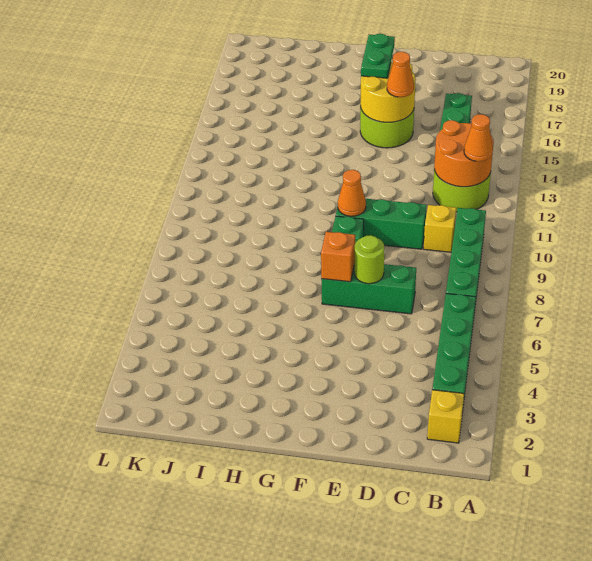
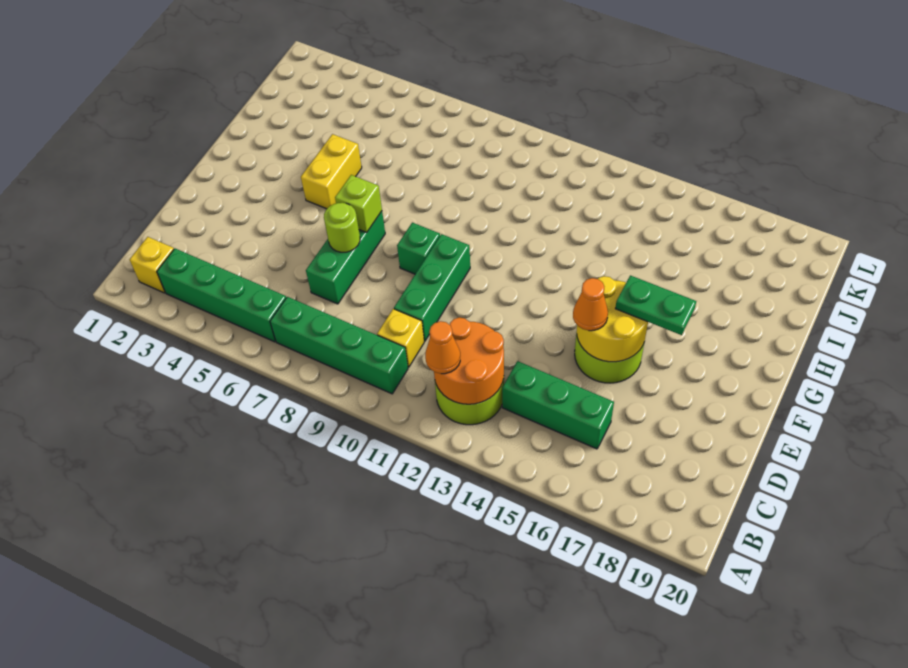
orange 1x1 brick [321,232,355,282] -> lime 1x1 brick [335,175,382,232]
orange 1x1 cone [338,170,366,217] -> none
none -> yellow 1x2 brick [301,134,362,209]

